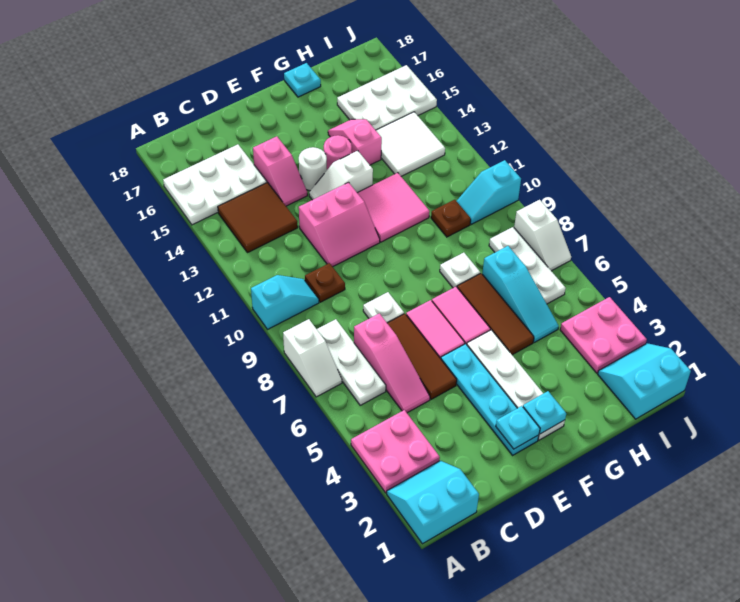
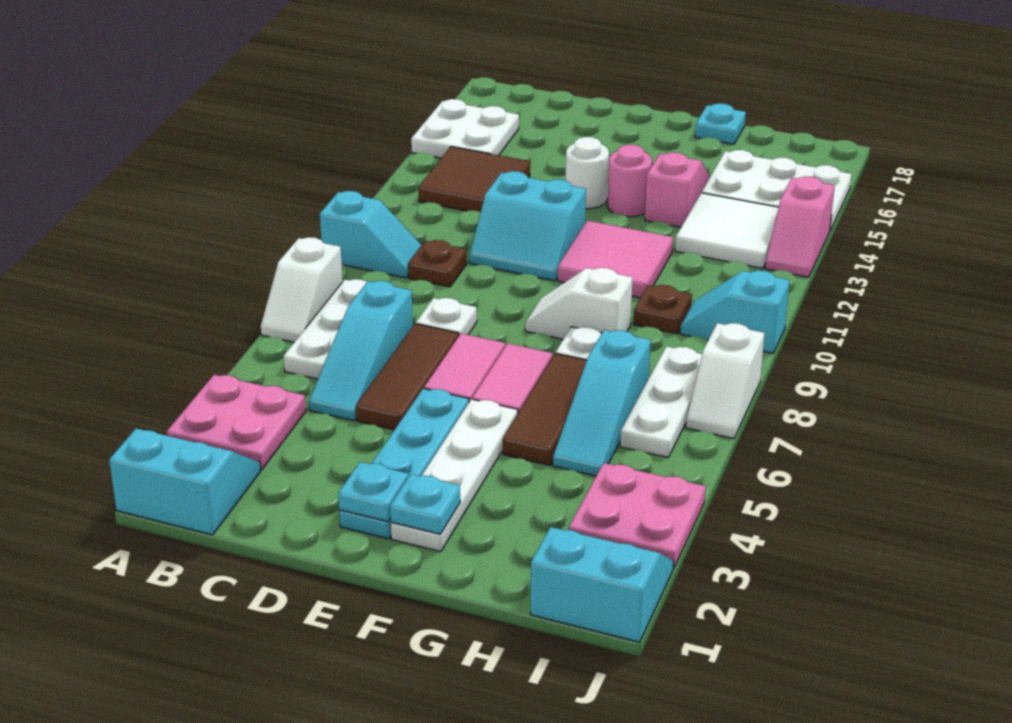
white 2x3 plate [163,144,267,225] -> white 2x2 plate [411,99,519,158]
pink 1x3 slope [354,313,430,413] -> cyan 1x3 slope [309,281,413,421]
pink 2x2 slope [299,182,380,267] -> cyan 2x2 slope [469,171,586,281]
pink 1x2 slope [253,136,307,206] -> pink 1x2 slope moved to [765,176,835,277]
white 1x2 slope [309,151,373,200] -> white 1x2 slope moved to [525,268,633,339]

